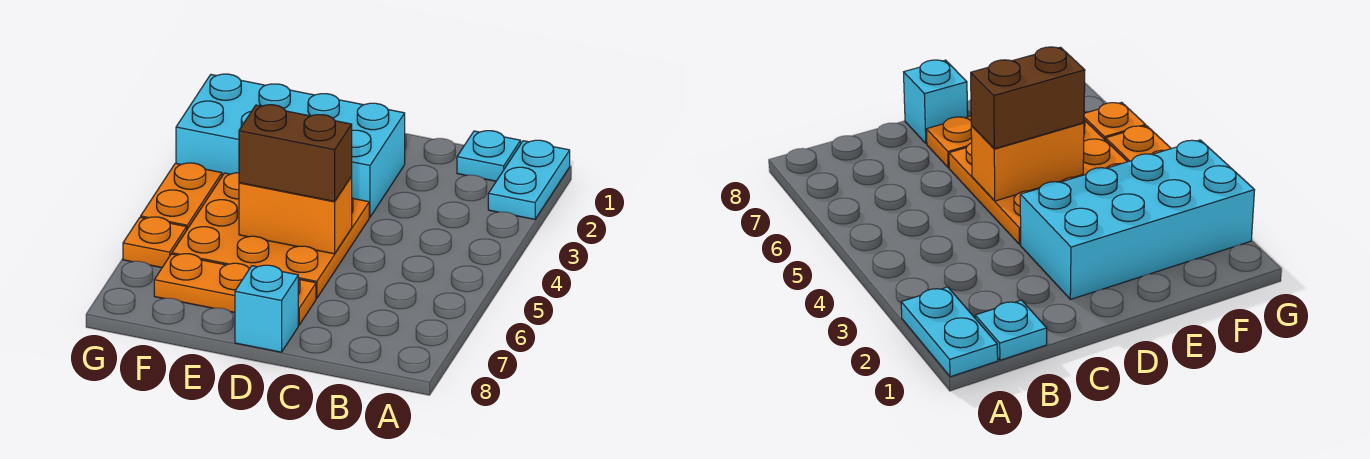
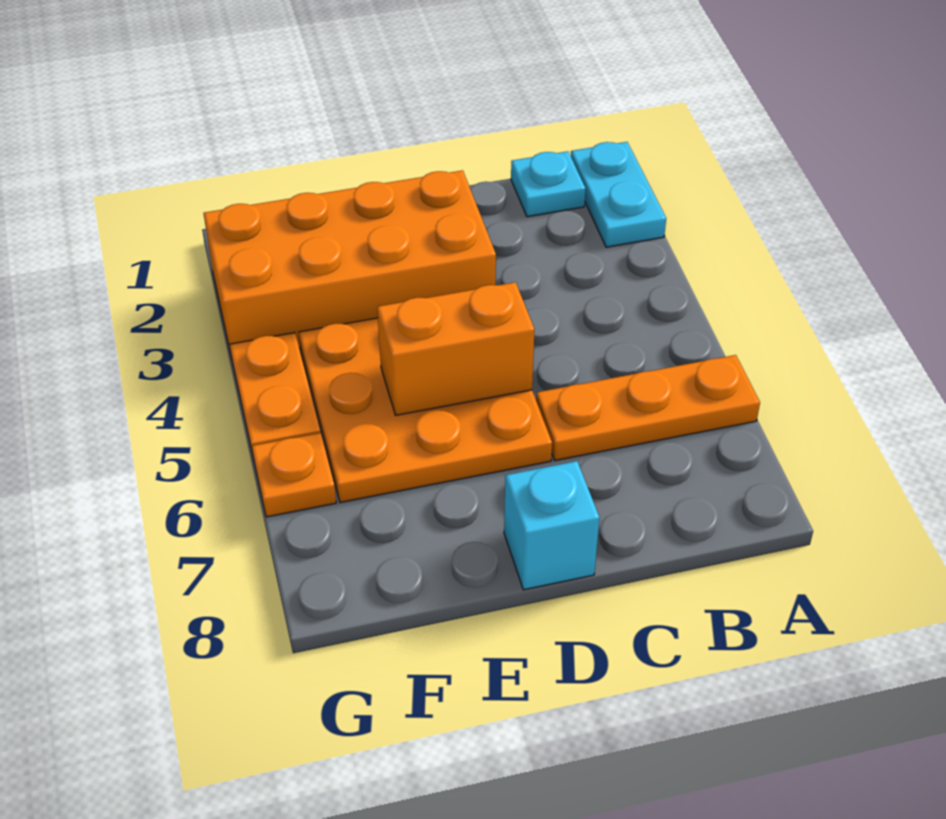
cyan 2x4 brick [176,74,405,217] -> orange 2x4 brick [204,170,496,358]
brown 1x2 brick [239,105,352,201] -> none
orange 1x3 plate [154,254,316,325] -> orange 1x3 plate moved to [536,355,760,461]

